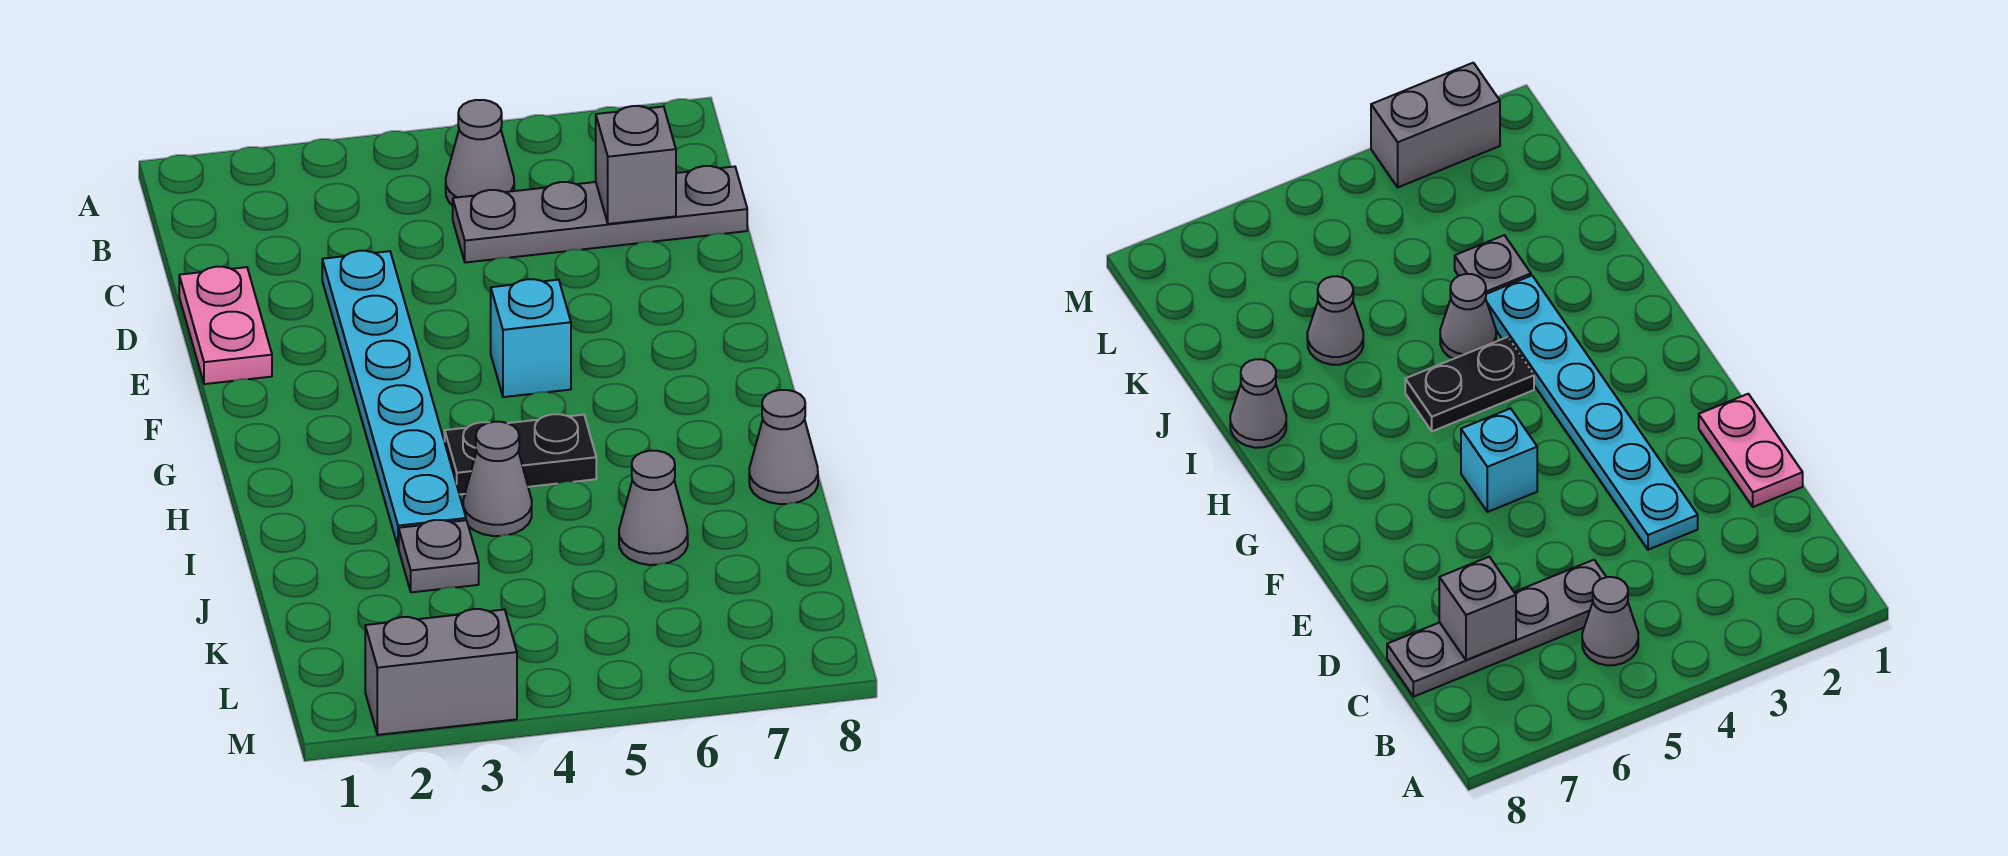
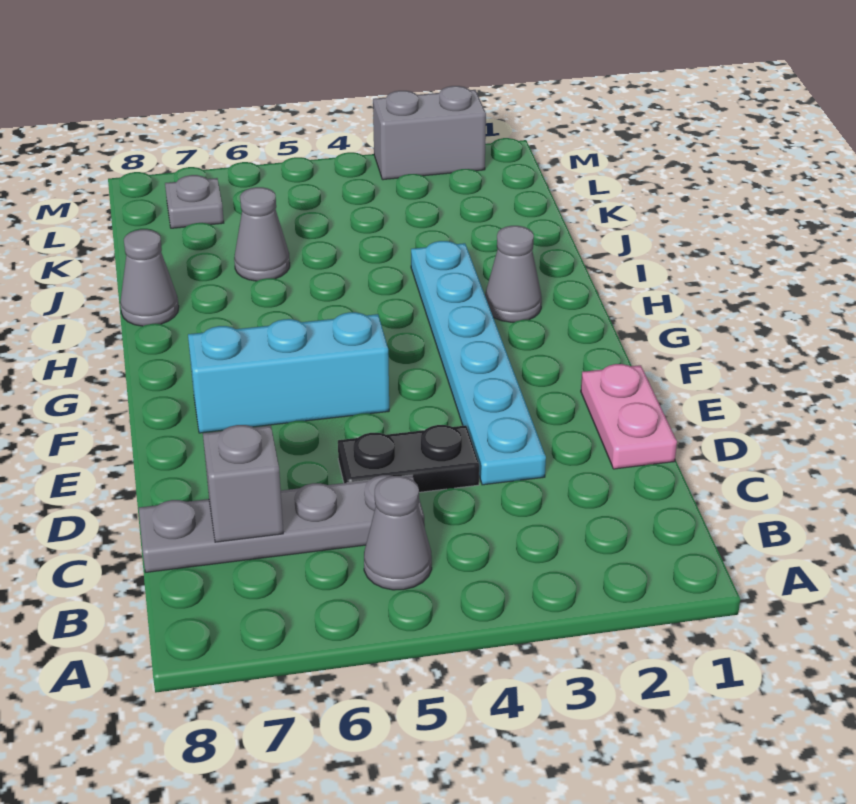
cyan 1x1 brick [491,279,571,397] -> cyan 1x3 brick [188,312,389,433]
black 1x2 plate [445,414,596,494] -> black 1x2 plate moved to [338,425,479,492]
grey 1x1 cone [463,422,532,536] -> grey 1x1 cone moved to [485,226,542,322]
grey 1x1 plate [399,520,479,592] -> grey 1x1 plate moved to [165,175,224,228]

